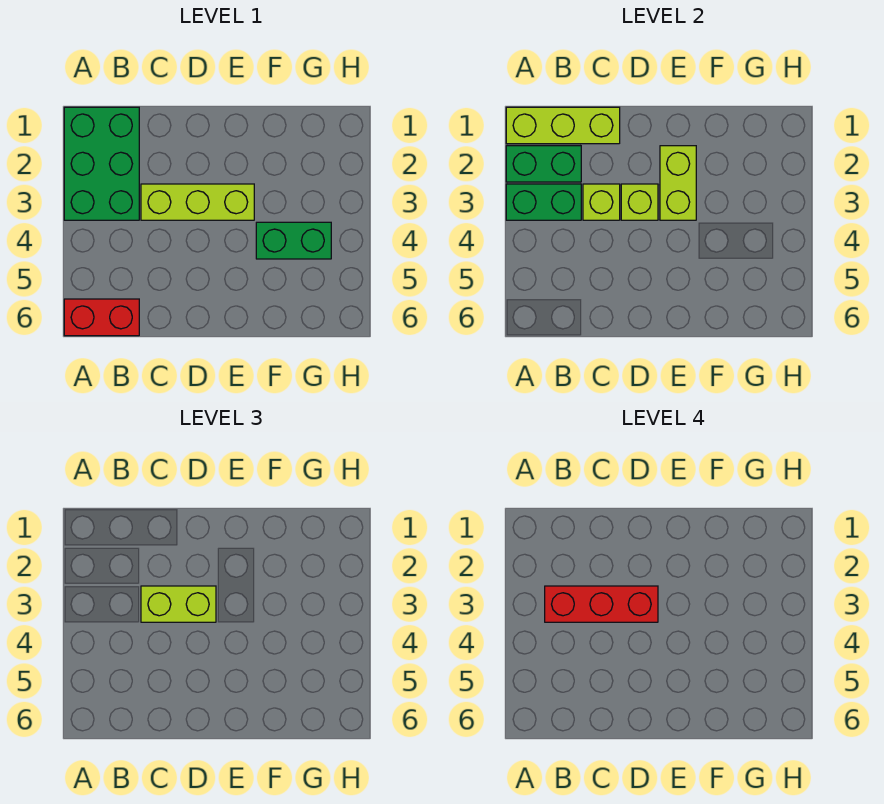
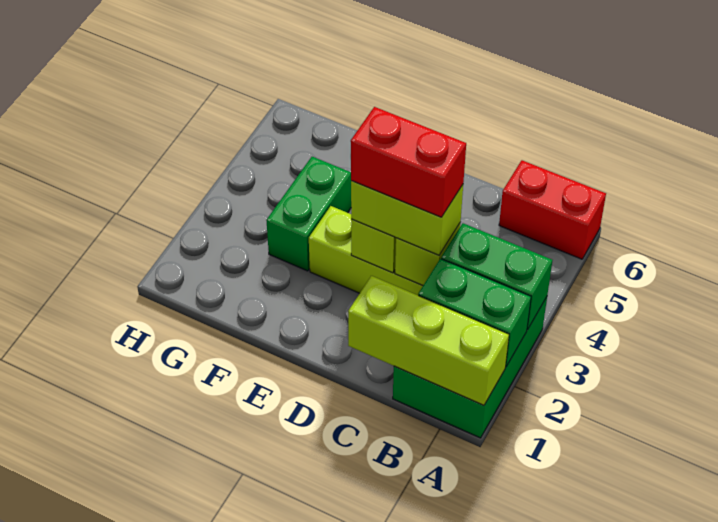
red 1x3 brick [545,586,658,622] -> red 1x2 brick [351,107,466,217]
lime 1x2 brick [660,146,696,220] -> none
green 1x2 brick [256,222,331,259] -> green 1x2 brick turned to [266,157,351,271]

